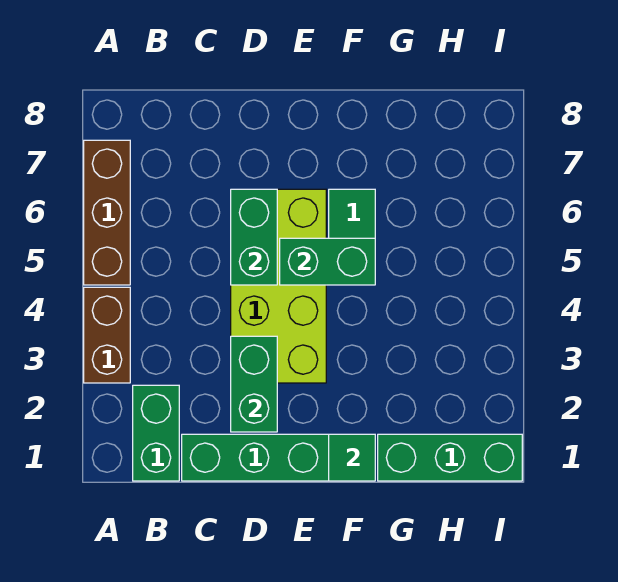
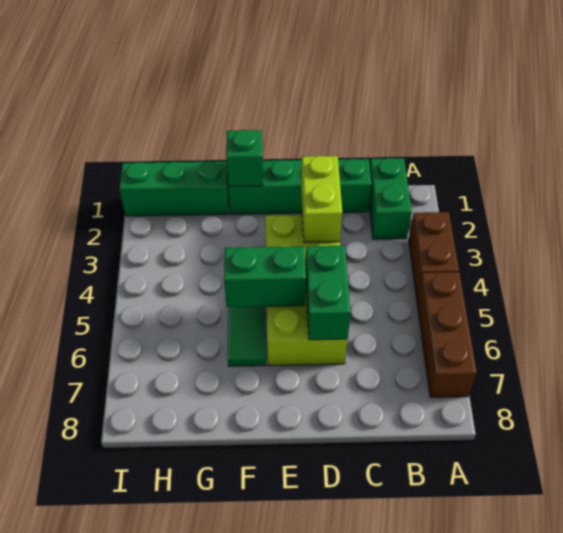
green 1x2 brick [231,336,277,432] -> lime 1x2 brick [301,156,342,242]
green 1x1 tile [329,434,375,481] -> green 1x1 brick [226,130,263,186]

